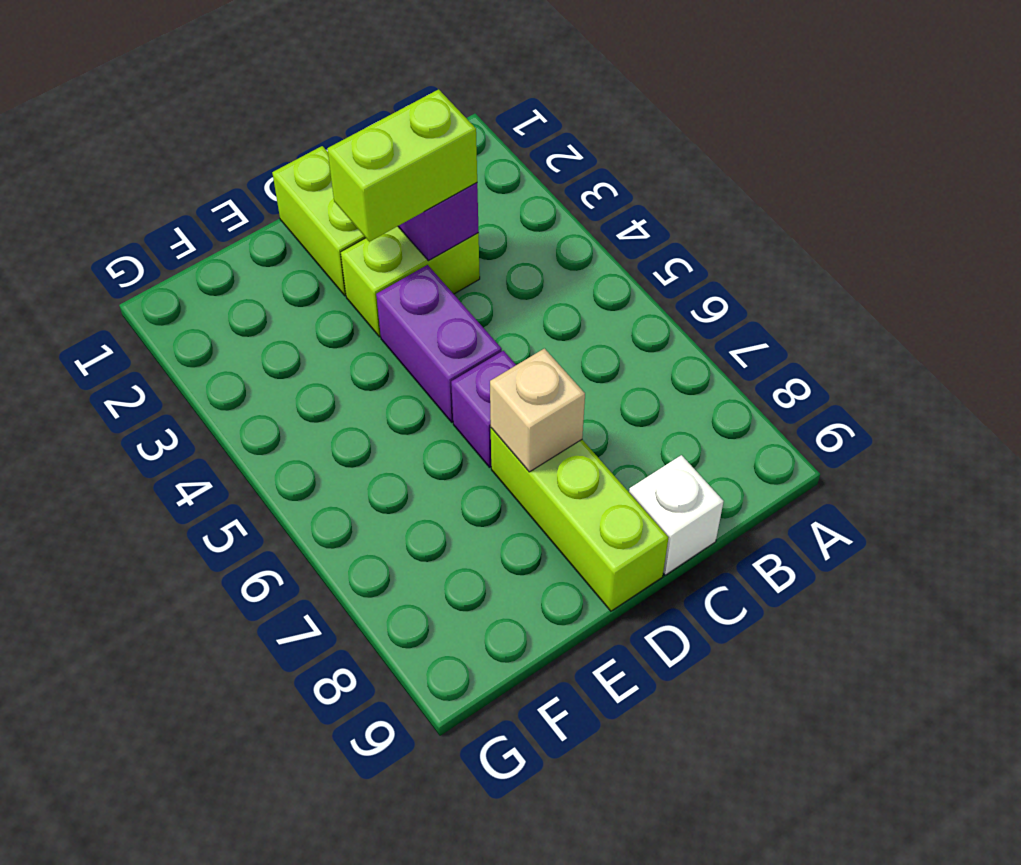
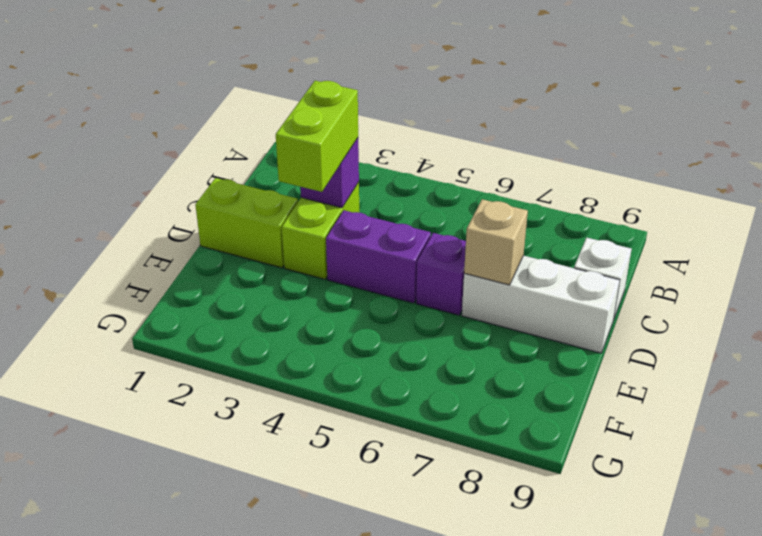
lime 1x3 brick [491,428,668,611] -> white 1x3 brick [462,256,620,353]

